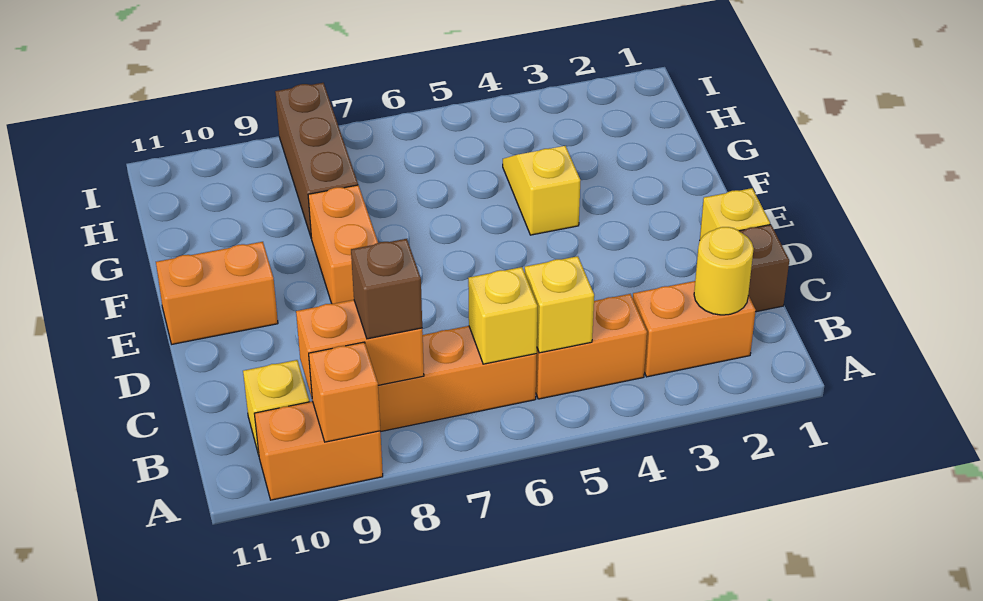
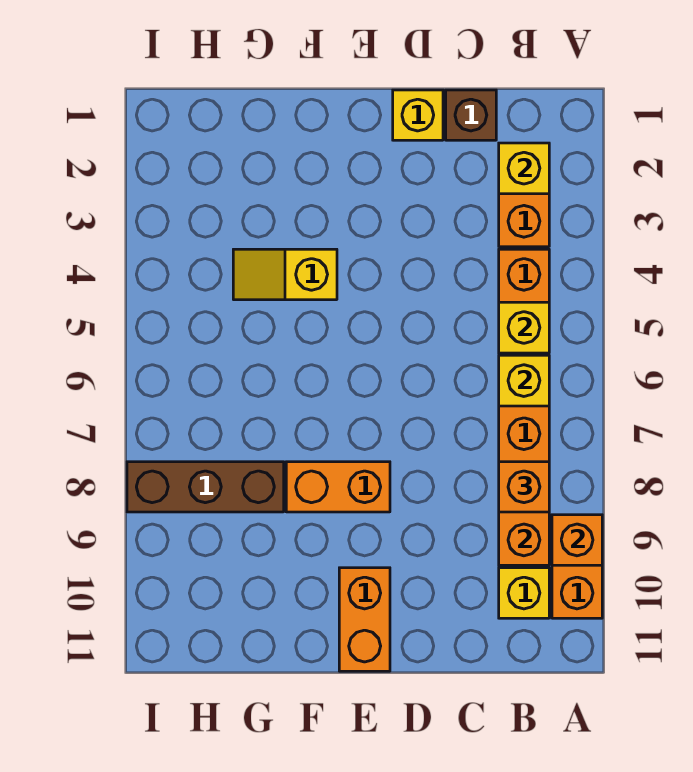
yellow 1x1 round brick [694,227,754,315] -> yellow 1x1 brick [499,143,549,194]
brown 1x1 brick [351,239,422,339] -> orange 1x1 brick [499,462,549,512]

